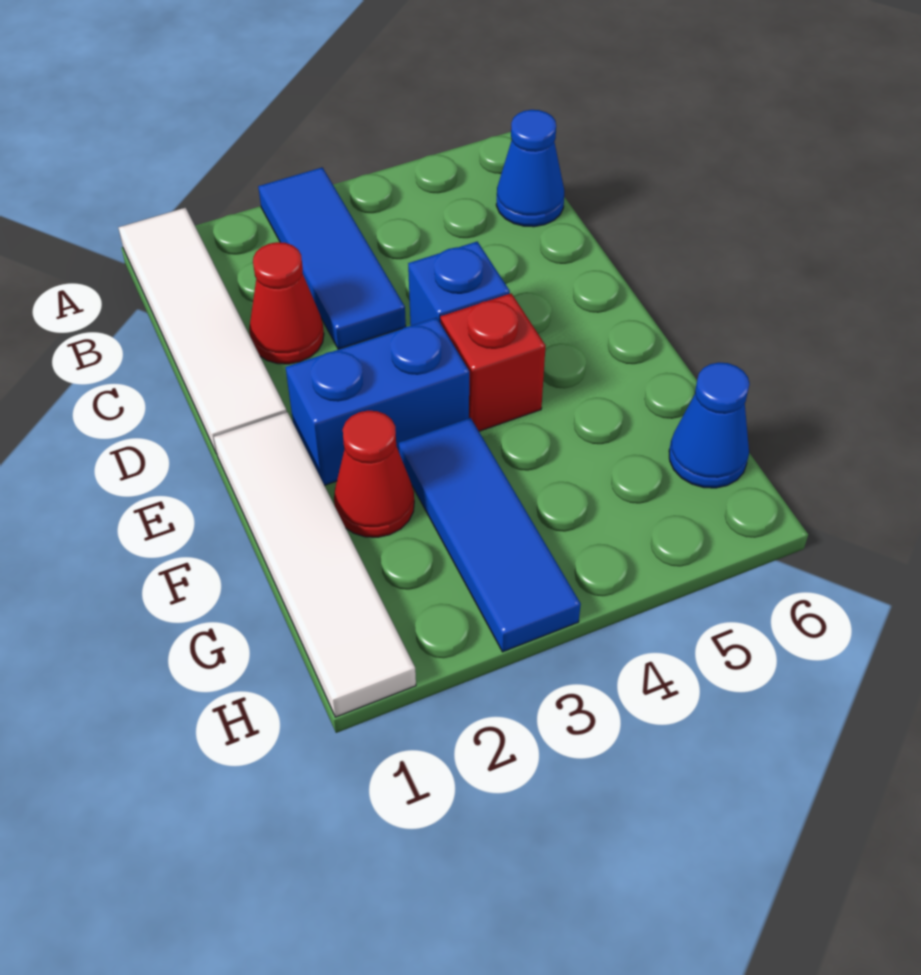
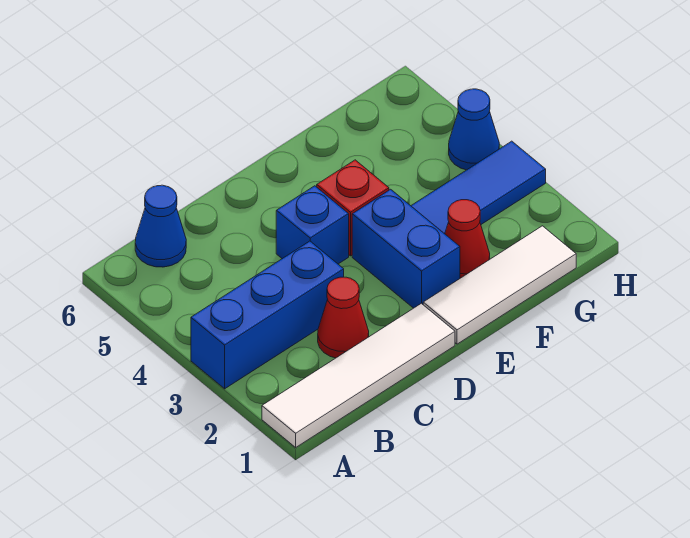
blue 1x3 tile [258,167,406,349] -> blue 1x3 brick [191,241,344,389]
white 1x4 tile [214,412,416,717] -> white 1x3 tile [423,226,576,344]
blue 1x1 cone [669,363,750,488] -> blue 1x1 cone moved to [449,89,499,170]

